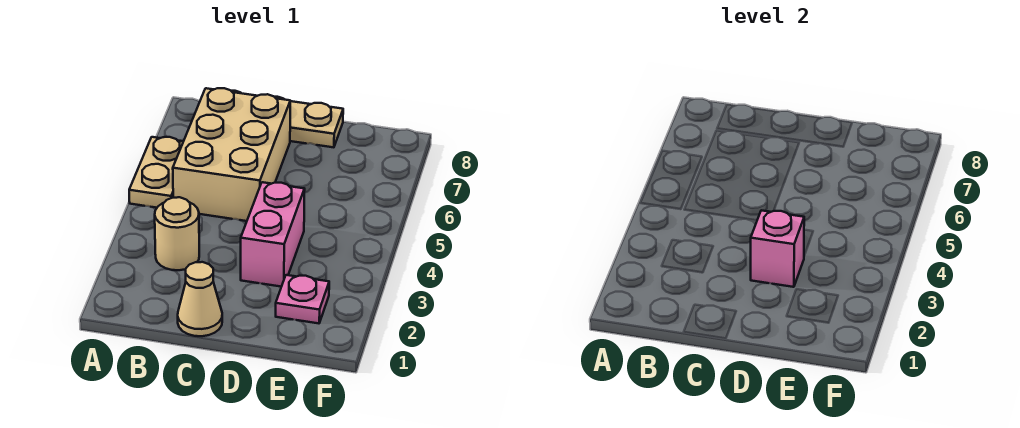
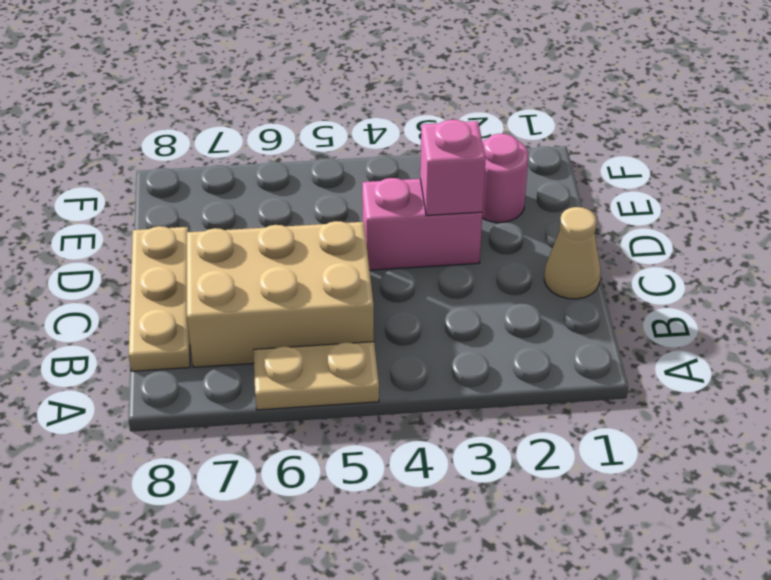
tan 1x1 round brick [155,197,199,270] -> none
pink 1x1 plate [276,275,329,323] -> pink 1x1 round brick [482,134,528,222]

